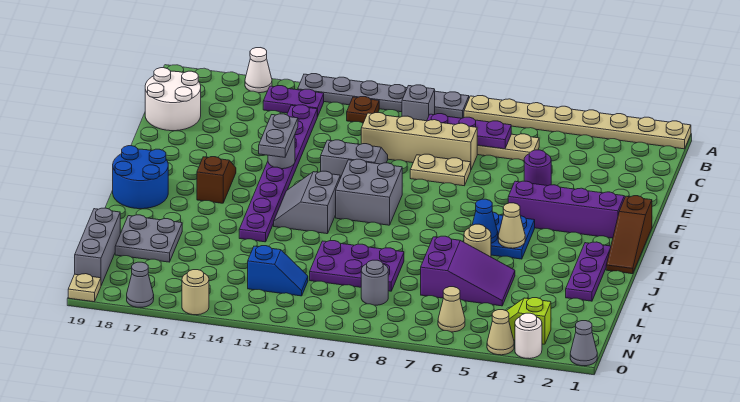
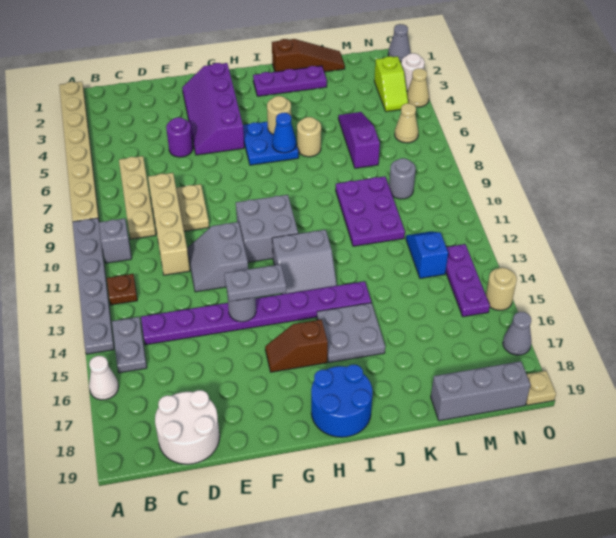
purple 1x2 plate [263,86,324,117] -> grey 1x2 plate [112,317,147,373]
purple 1x3 plate [427,114,511,149] -> purple 1x3 plate moved to [446,244,490,317]
brown 1x3 slope [606,196,652,274] -> brown 1x3 slope moved to [272,39,345,72]
tan 1x1 cone [498,203,525,248] -> tan 1x1 round brick [267,96,291,135]
purple 2x3 slope [421,236,515,306] -> purple 1x3 slope [338,112,380,168]
grey 2x2 plate [115,215,182,262] -> grey 2x2 plate moved to [317,303,385,363]

